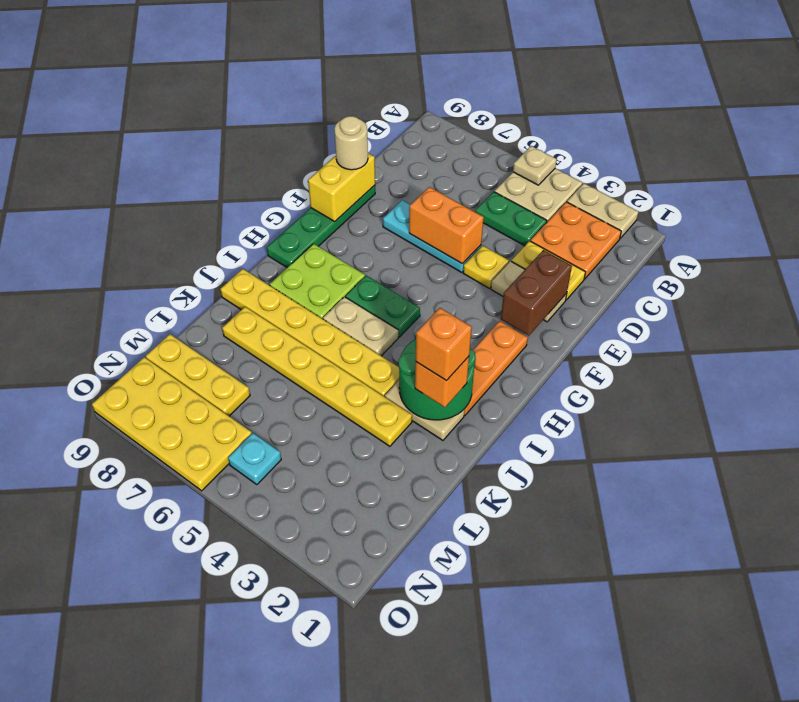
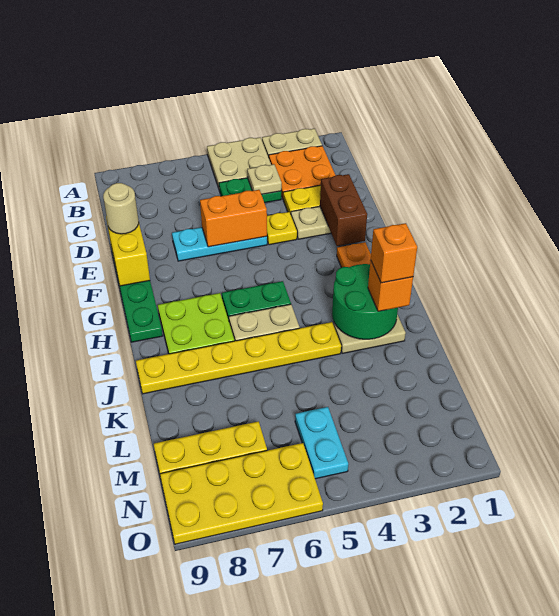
tan 1x1 plate [513,146,557,185] -> tan 1x1 plate moved to [247,164,282,194]
yellow 1x6 plate [222,307,412,446] -> none
cyan 1x1 plate [228,433,281,485] -> cyan 1x2 plate [295,407,348,479]

